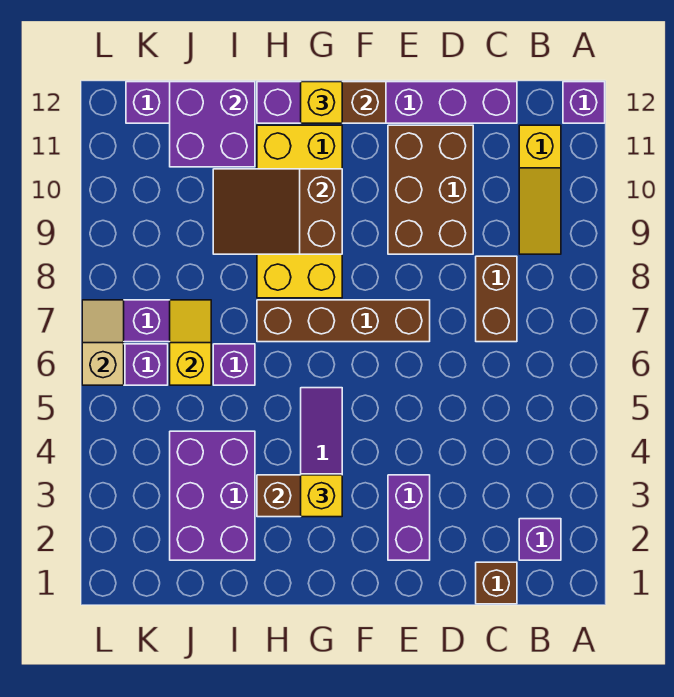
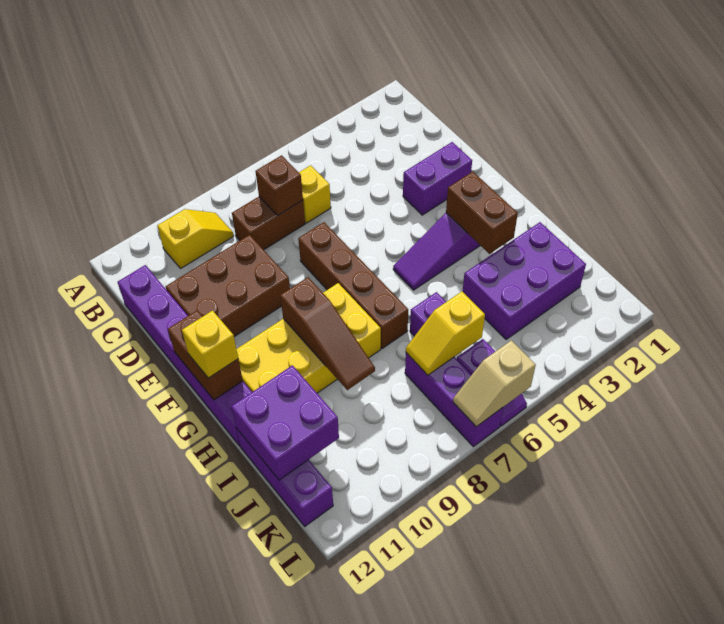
purple 1x1 brick [563,82,605,123] -> none
purple 1x1 brick [519,519,561,560] -> none
yellow 1x3 slope [519,125,561,254] -> yellow 1x2 slope [157,209,234,269]
brown 1x1 brick [476,562,517,604] -> brown 1x1 brick moved to [255,155,303,215]
yellow 1x1 brick [301,475,342,517] -> yellow 1x1 brick moved to [299,165,331,223]
brown 2x3 slope [213,169,342,254] -> brown 1x3 slope [280,277,375,390]

